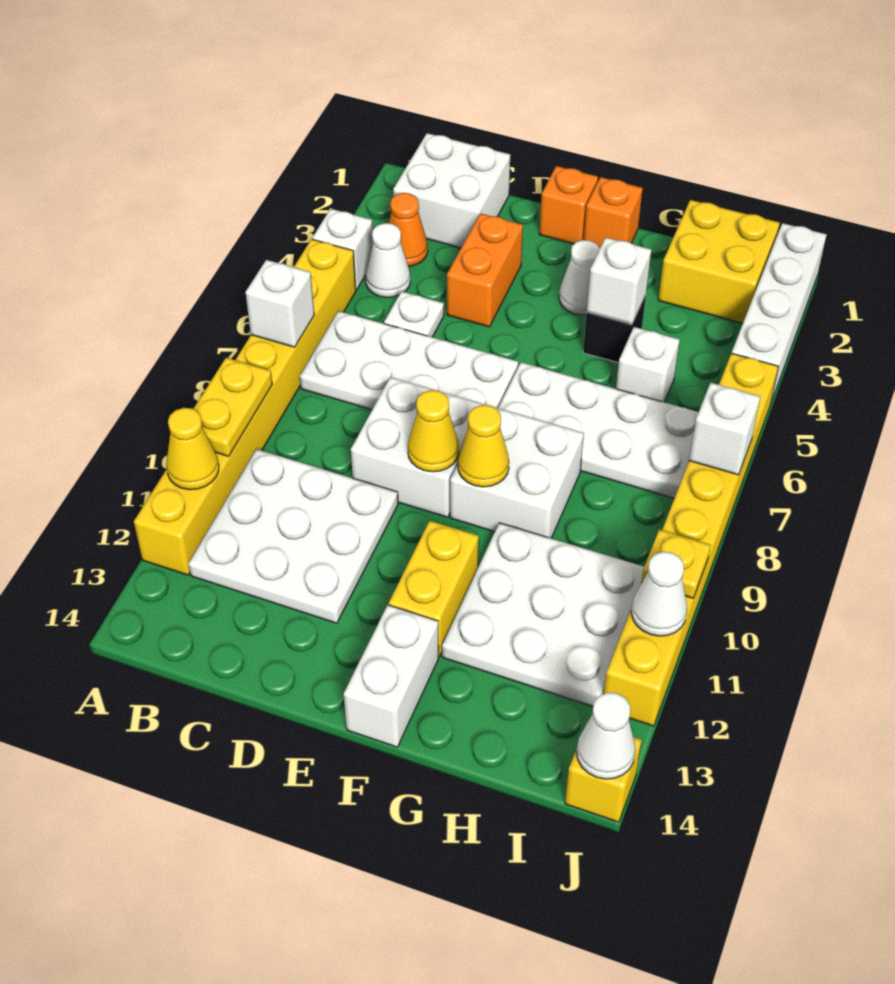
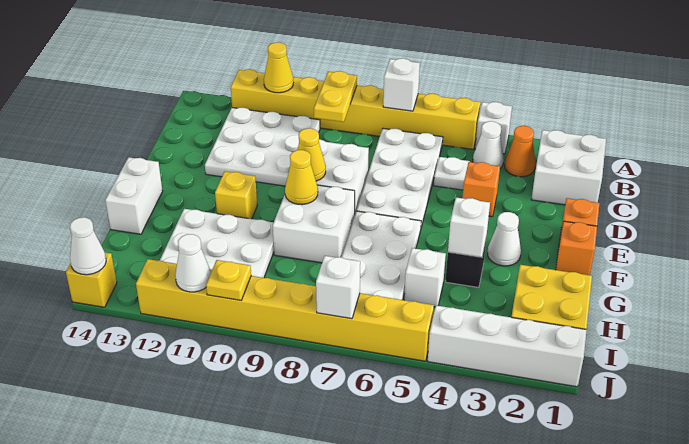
yellow 1x2 plate [194,358,272,456] -> yellow 1x2 plate turned to [314,71,357,122]
orange 1x2 brick [447,214,523,327] -> orange 1x1 brick [462,162,500,217]
yellow 1x2 brick [389,521,479,656] -> yellow 1x1 brick [215,171,257,219]
white 1x2 brick [344,605,439,747] -> white 1x2 brick turned to [105,157,163,234]

